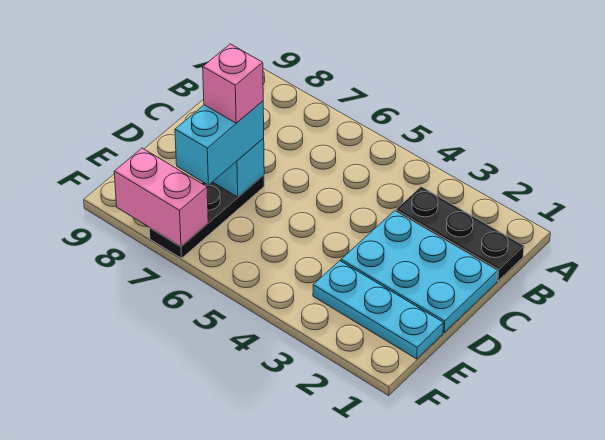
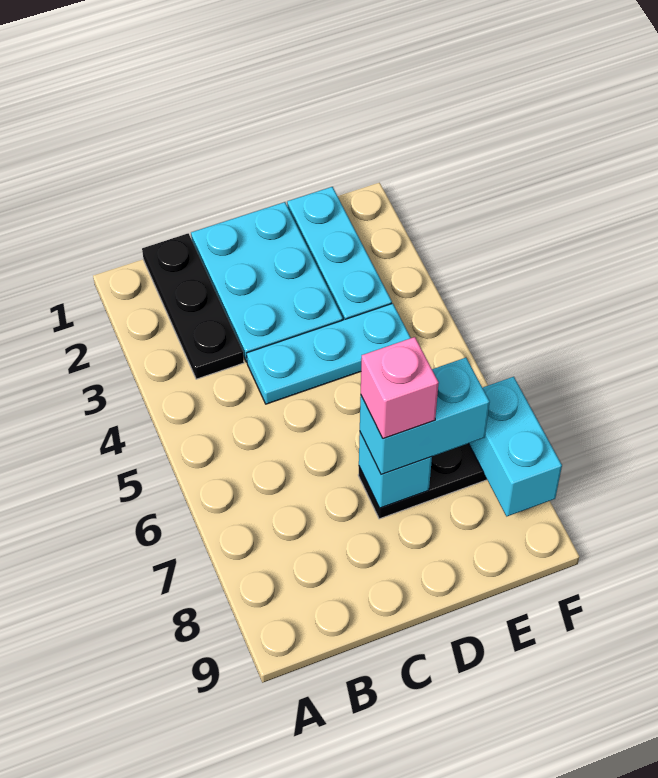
none -> cyan 1x3 plate [247,303,411,404]
pink 1x2 brick [114,148,208,246] -> cyan 1x2 brick [469,377,562,516]

